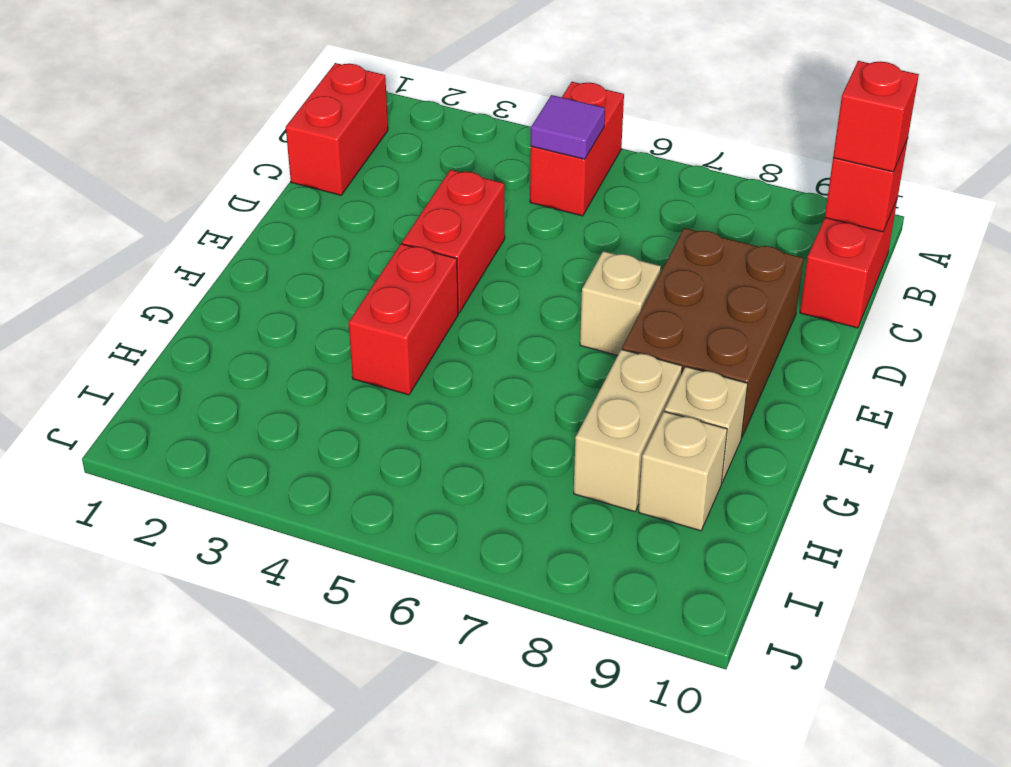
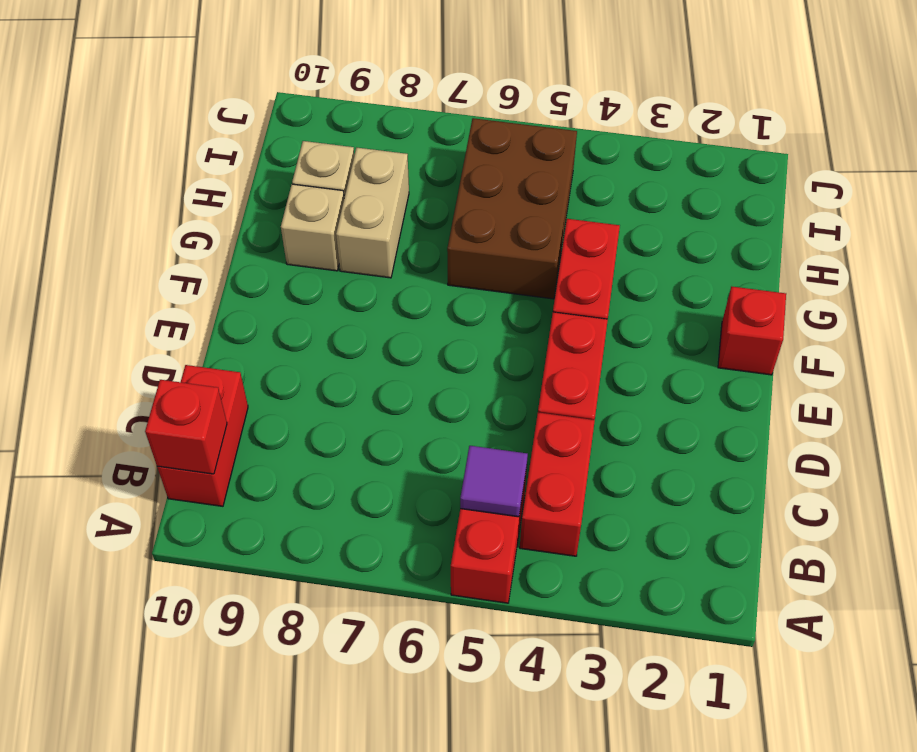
red 1x2 brick [286,63,388,195] -> red 1x2 brick moved to [520,412,595,556]
red 1x1 brick [833,61,919,172] -> red 1x1 brick moved to [718,286,786,375]
brown 2x3 brick [622,228,804,438] -> brown 2x3 brick moved to [447,118,577,299]
tan 1x1 brick [580,251,661,356] -> none

